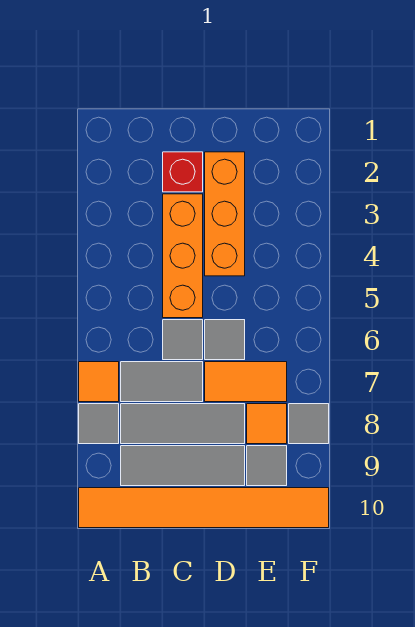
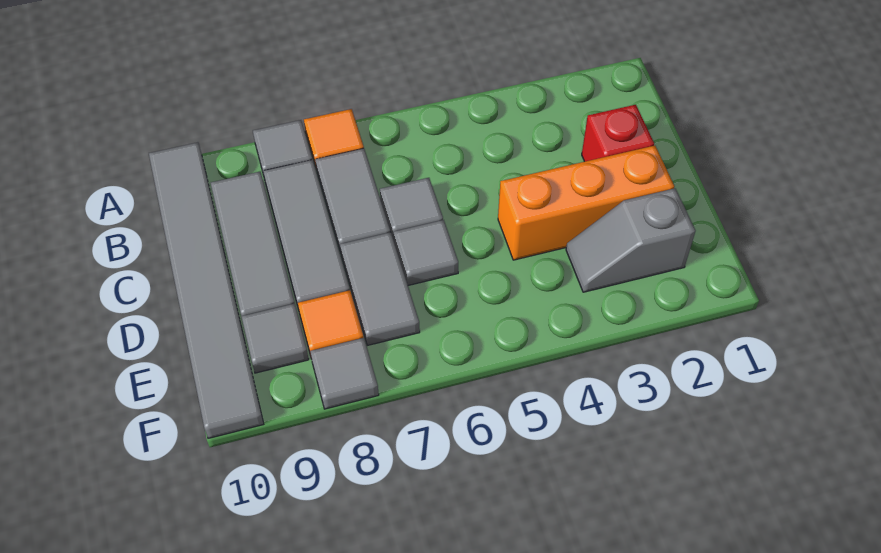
orange 1x6 tile [79,488,329,528] -> grey 1x6 tile [149,142,264,438]
orange 1x3 brick [163,194,203,318] -> none
orange 1x2 tile [205,362,287,402] -> grey 1x2 tile [340,232,420,346]
none -> grey 1x2 slope [566,188,696,292]

